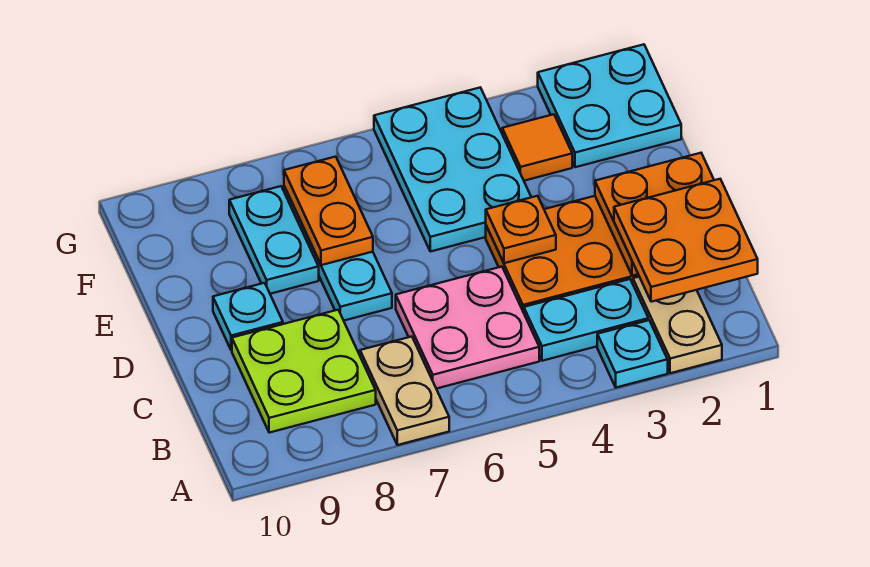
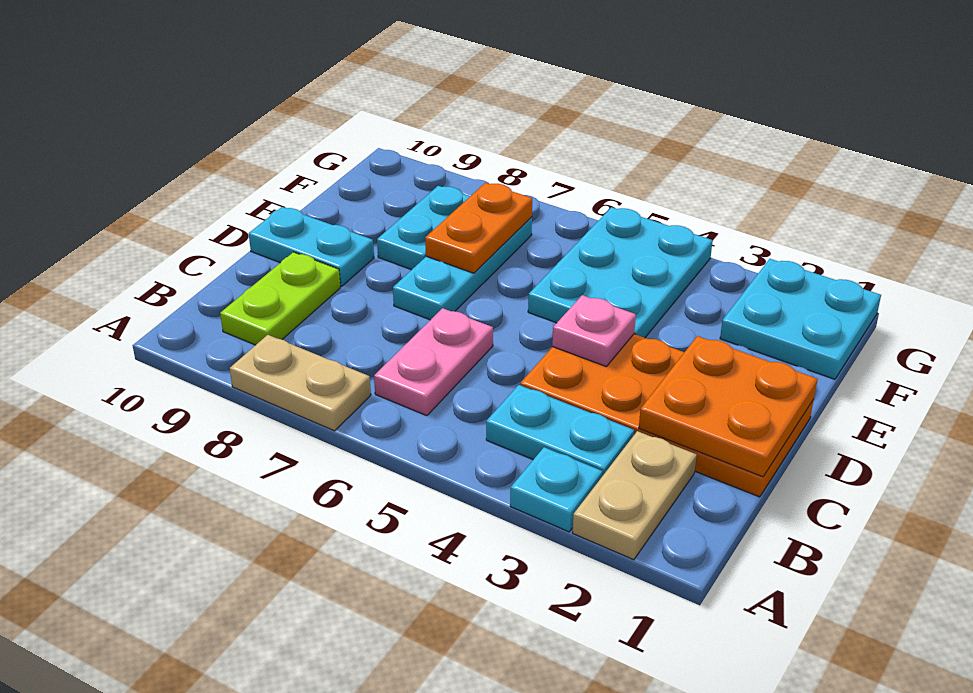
tan 1x2 plate [360,337,449,445] -> tan 1x2 plate turned to [230,335,371,431]
orange 2x2 plate [614,179,758,302] -> none
pink 2x2 plate [396,267,539,389] -> pink 1x2 plate [374,308,493,416]
lime 2x2 plate [232,310,376,433] -> lime 1x2 plate [220,252,341,345]
orange 1x1 plate [486,196,556,263] -> pink 1x1 plate [552,295,636,367]
cyan 1x1 plate [213,283,283,350] -> cyan 1x2 plate [249,207,374,286]
orange 1x1 tile [502,114,572,181] -> none

